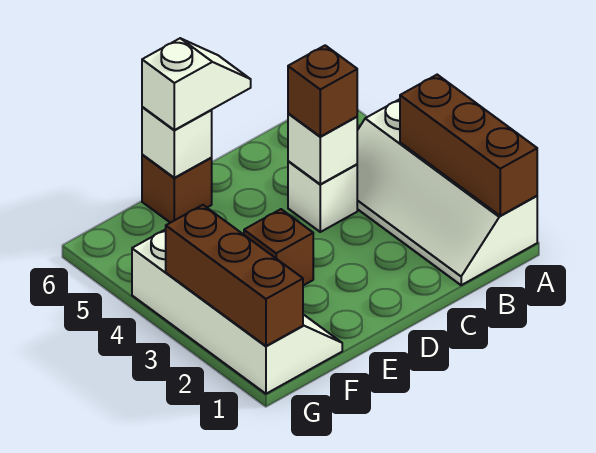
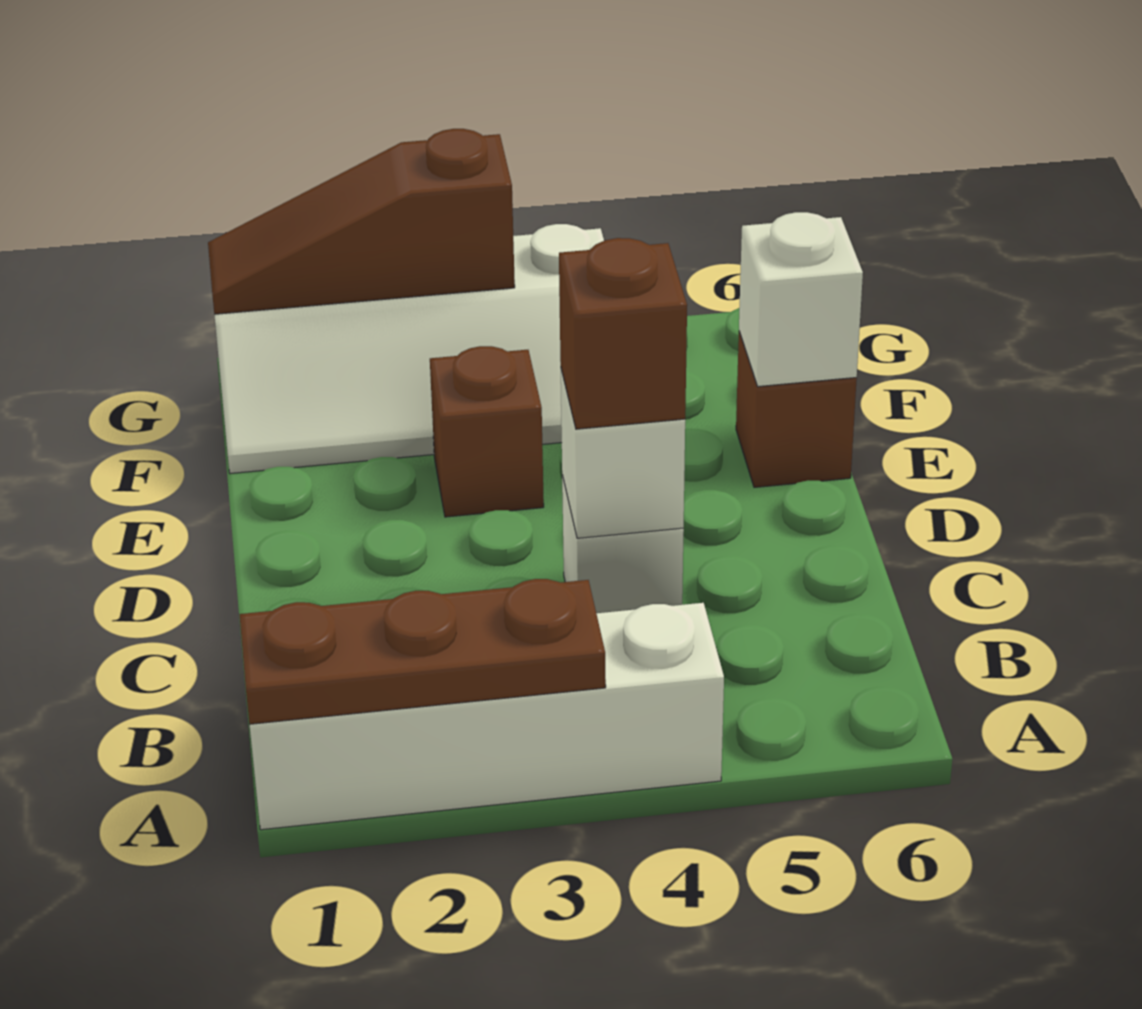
brown 1x3 brick [400,75,537,216] -> brown 1x3 plate [239,579,606,724]
white 1x2 slope [142,38,251,130] -> none
brown 1x3 brick [166,205,303,346] -> brown 1x3 slope [208,129,515,314]

